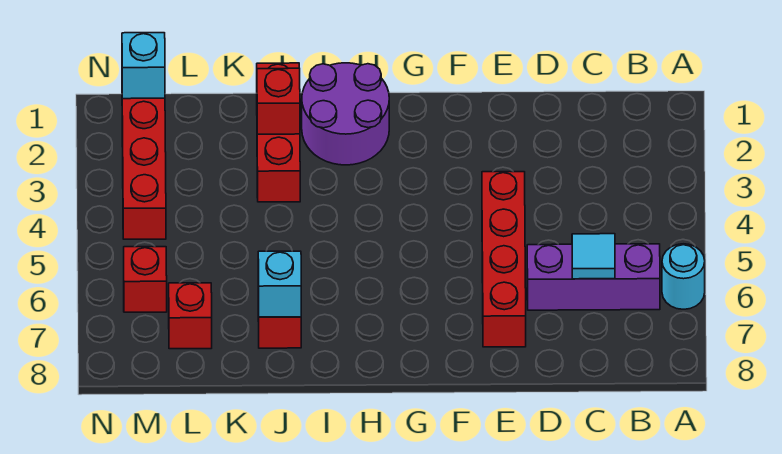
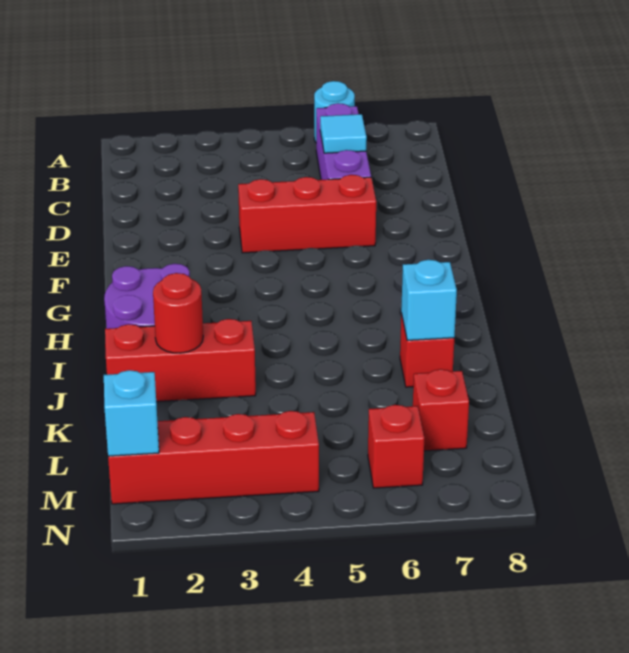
red 1x4 brick [482,172,526,347] -> red 1x3 brick [238,175,376,253]
red 1x1 brick [257,68,300,134] -> red 1x1 round brick [153,273,203,353]

